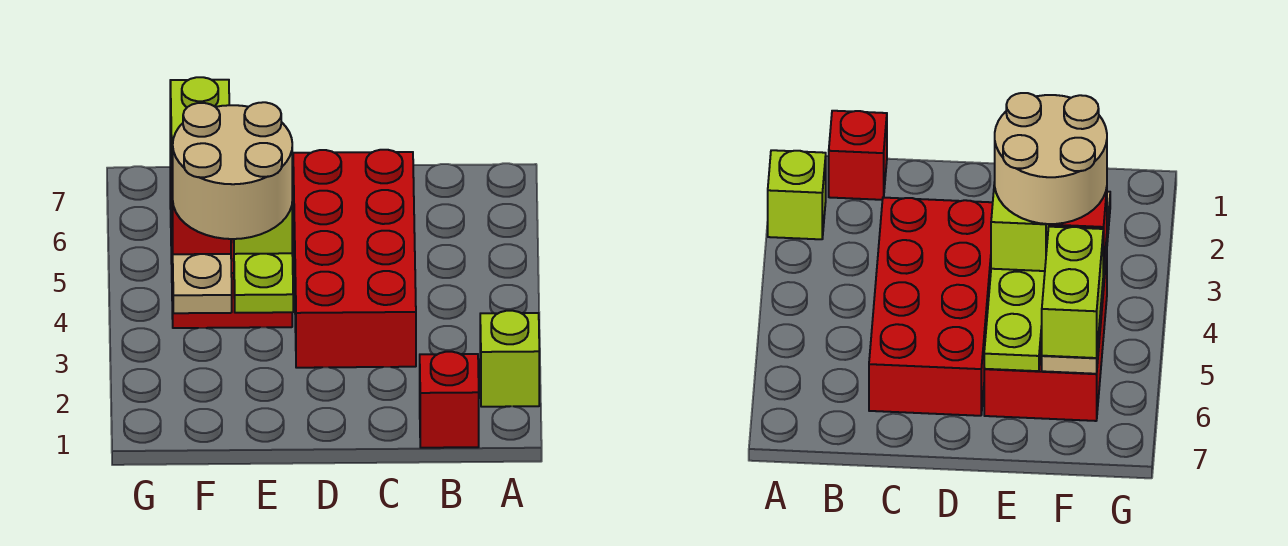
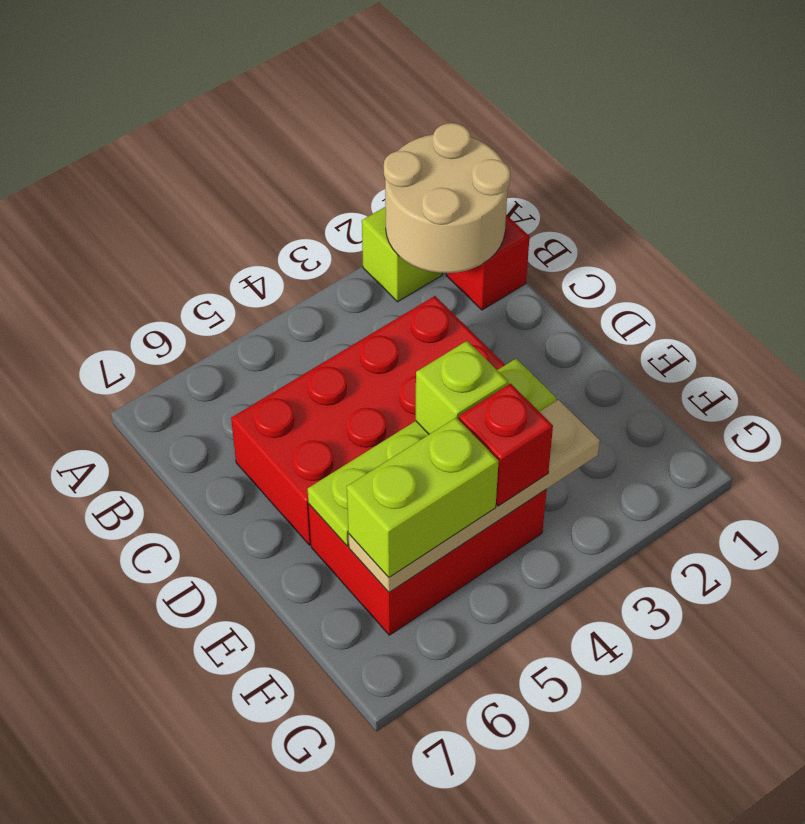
tan 2x2 round brick [173,102,292,239] -> tan 2x2 round brick moved to [384,123,510,273]

